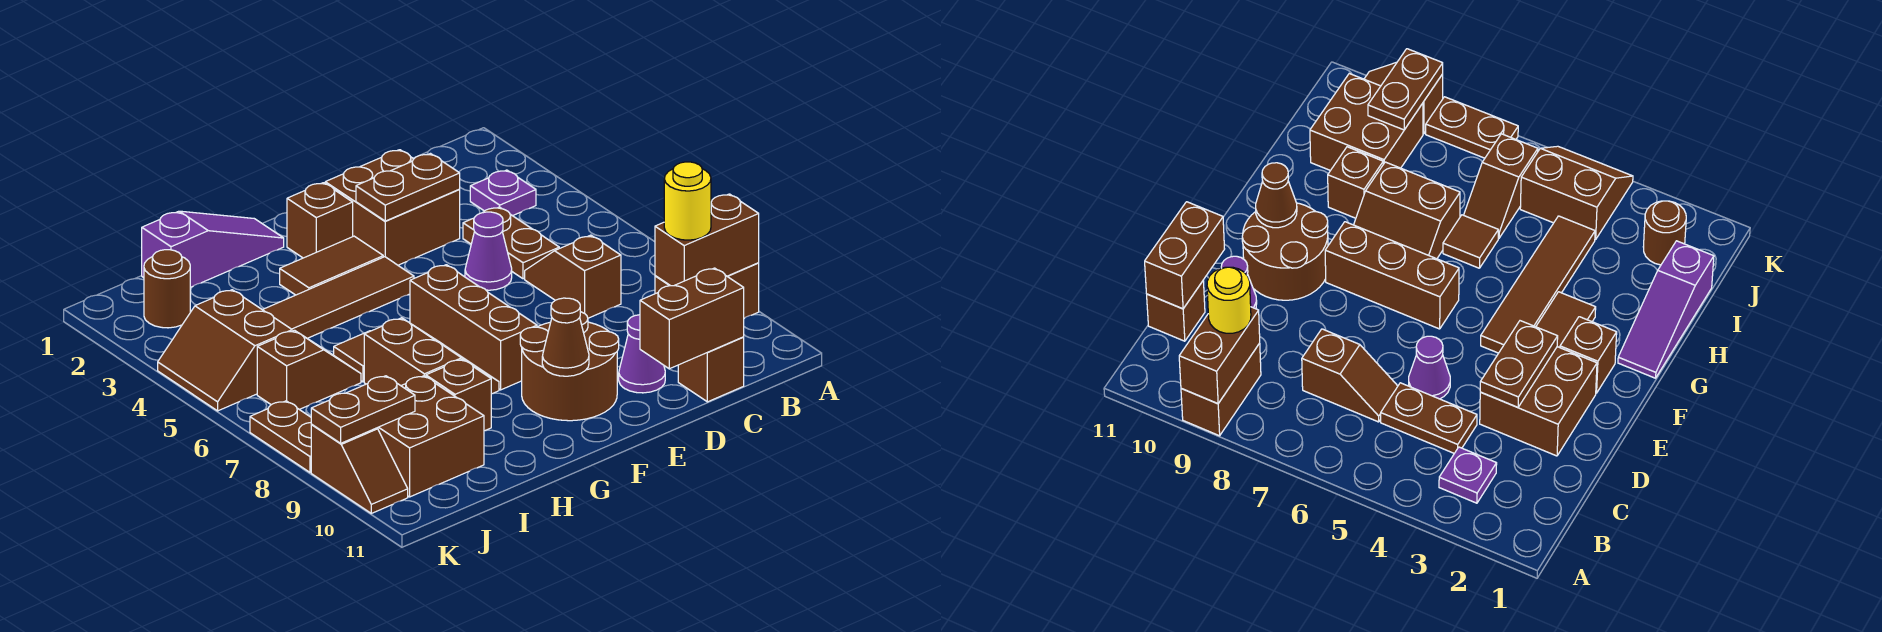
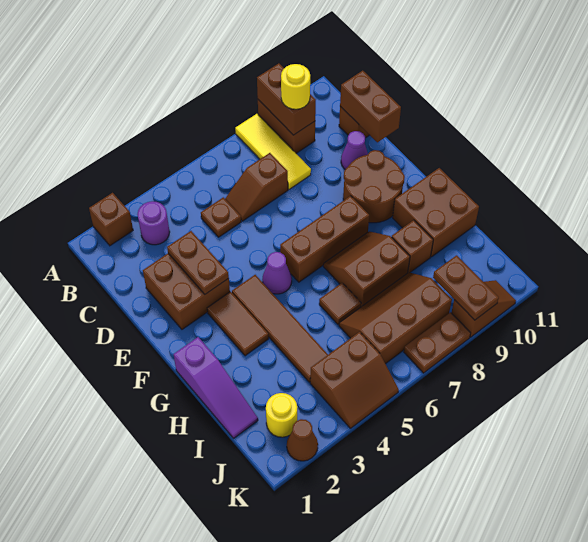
none -> yellow 1x3 tile [235,114,311,189]
purple 1x1 plate [470,170,536,216] -> purple 1x1 round brick [137,201,170,245]
brown 1x2 plate [463,207,559,279] -> brown 1x1 plate [201,197,241,237]
purple 1x1 cone [465,212,512,290] -> purple 1x1 cone moved to [262,252,292,294]
brown 1x1 brick [287,183,353,258] -> brown 1x1 brick moved to [89,193,133,246]
brown 1x1 cone [542,298,589,376] -> brown 1x1 cone moved to [287,419,318,461]
purple 1x3 slope [142,211,284,288] -> purple 1x3 slope turned to [174,337,258,438]
brown 1x2 slope [257,330,361,409] -> brown 2x3 slope [339,272,452,364]
brown 2x2 brick [377,376,484,497] -> brown 2x2 brick moved to [393,168,479,257]
brown 1x1 round brick [144,250,190,328] -> yellow 1x1 round brick [266,393,297,437]

